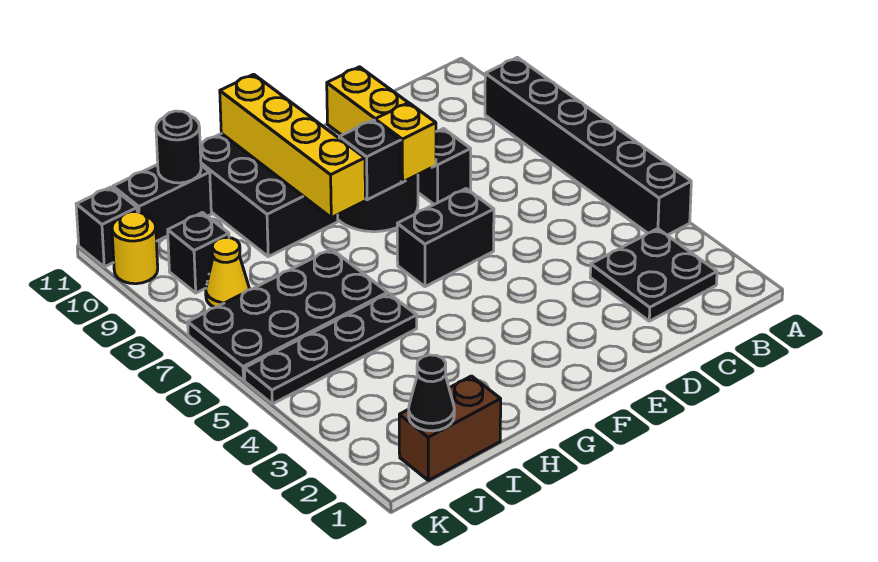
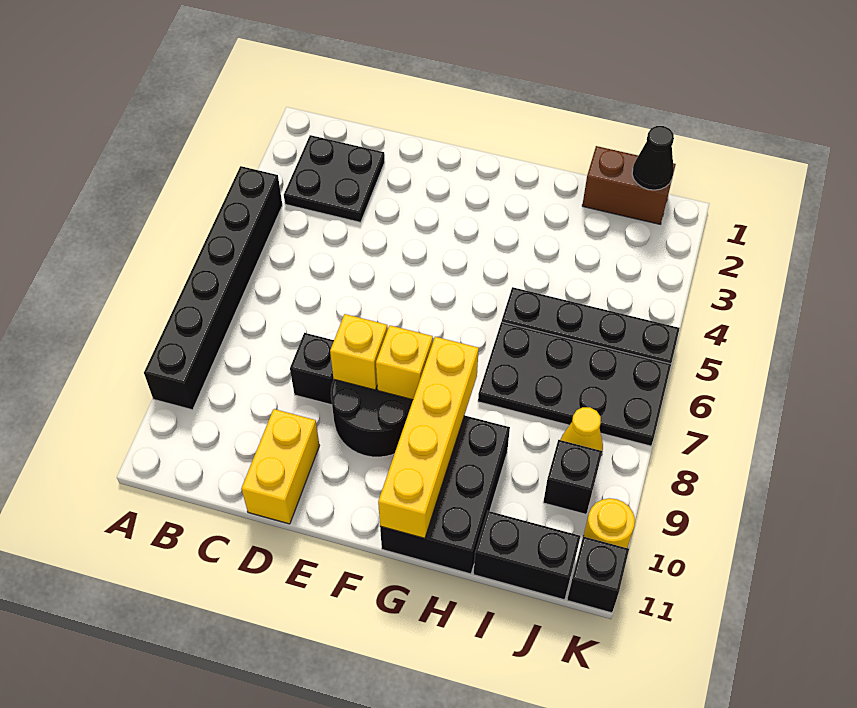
black 1x2 brick [397,189,494,287] -> none
black 1x1 brick [339,120,401,200] -> yellow 1x1 brick [376,325,433,400]
black 1x1 round brick [156,111,201,183] -> none

